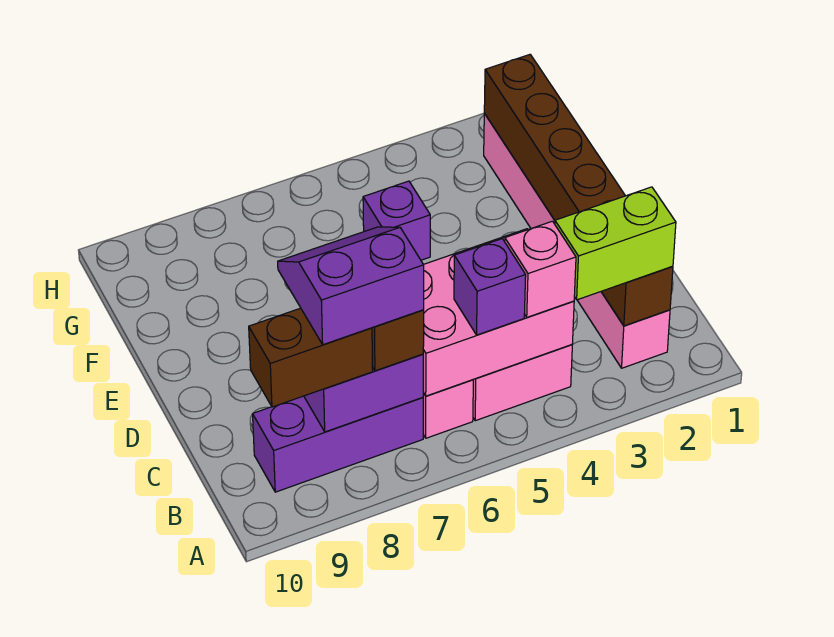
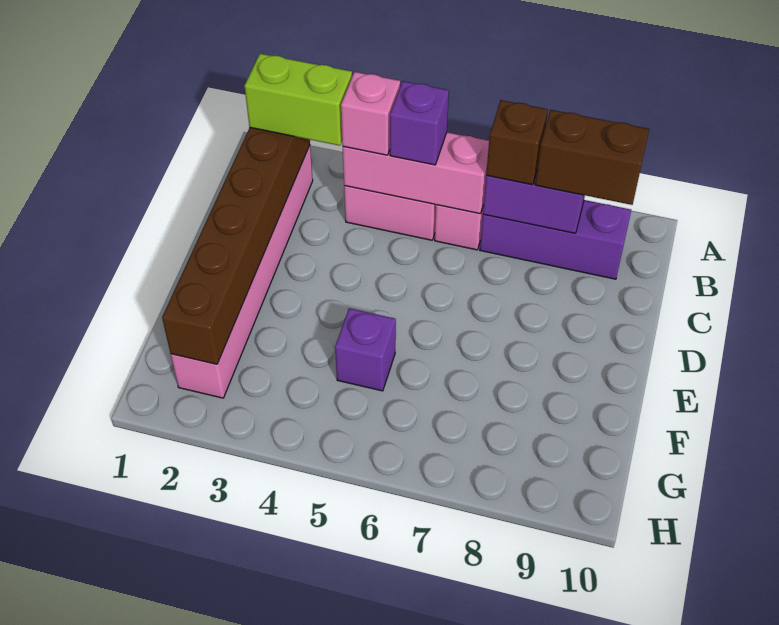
pink 2x3 brick [423,229,574,396] -> pink 1x3 brick [343,132,489,214]
purple 2x2 slope [278,227,424,345] -> none

